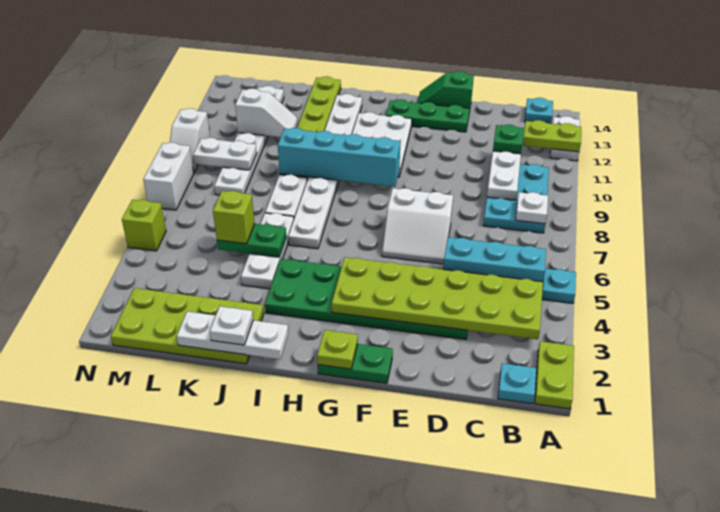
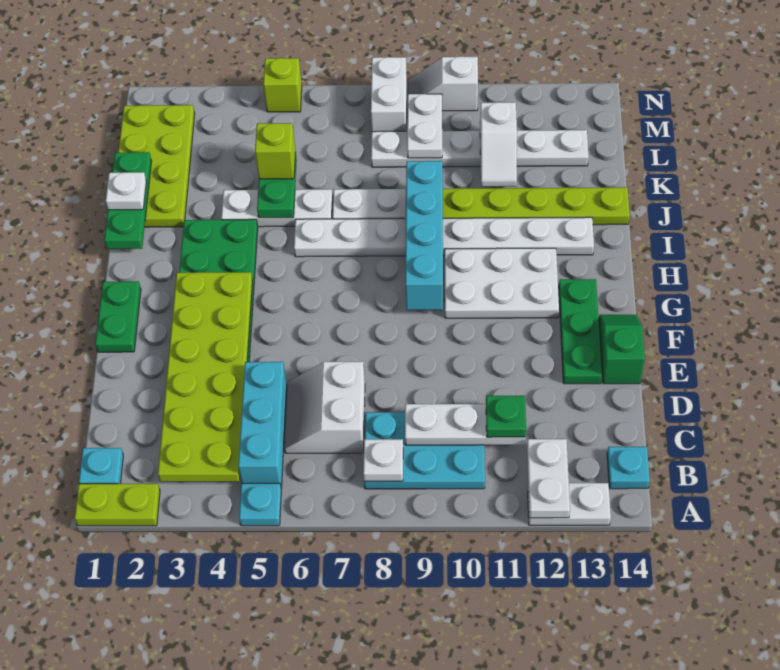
lime 1x2 plate [523,120,581,152] -> white 1x2 plate [527,439,570,518]
white 2x2 slope [382,188,453,264] -> white 2x2 slope moved to [285,361,365,453]
lime 1x1 plate [317,330,358,369] -> none
white 1x3 plate [177,312,288,359] -> green 1x3 plate [104,152,152,249]
white 1x2 brick [143,143,194,210] -> white 1x2 brick turned to [371,57,407,132]

